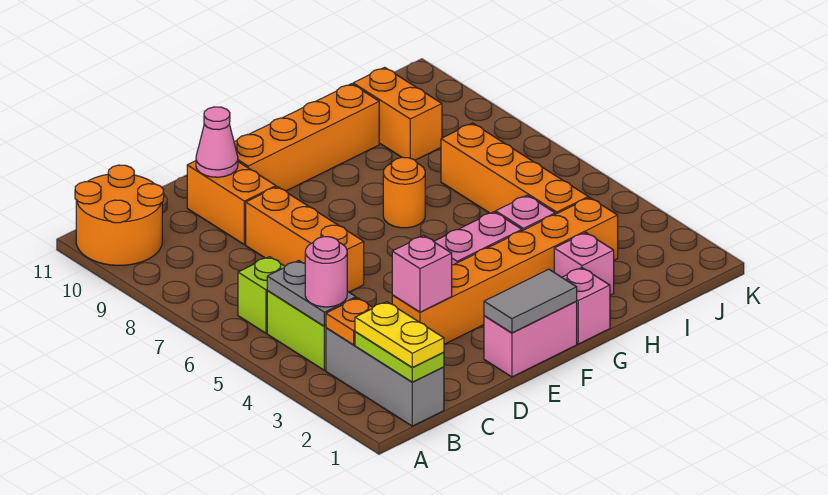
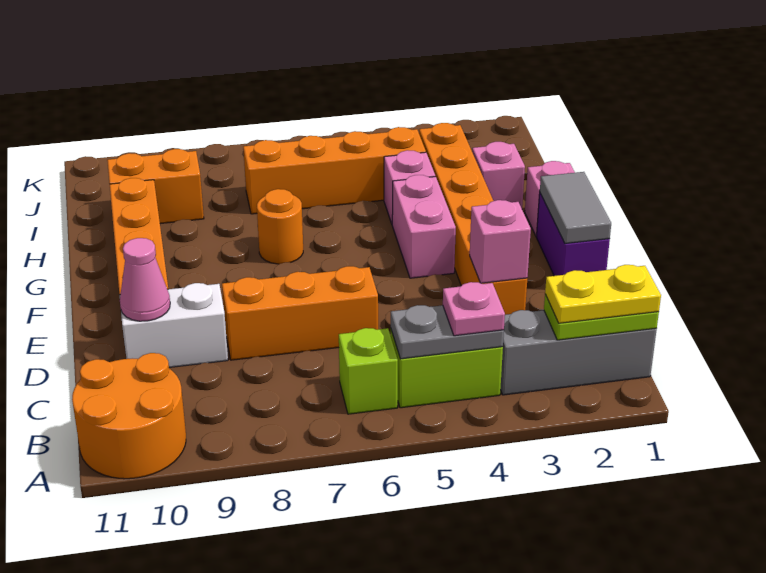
orange 1x1 plate [326,298,373,345] -> none
pink 1x1 round brick [305,237,347,307] -> pink 1x1 plate [443,282,505,336]
orange 1x2 brick [187,161,276,245] -> white 1x2 brick [121,283,228,367]
pink 1x2 brick [484,302,577,377] -> purple 1x2 brick [536,194,610,276]

